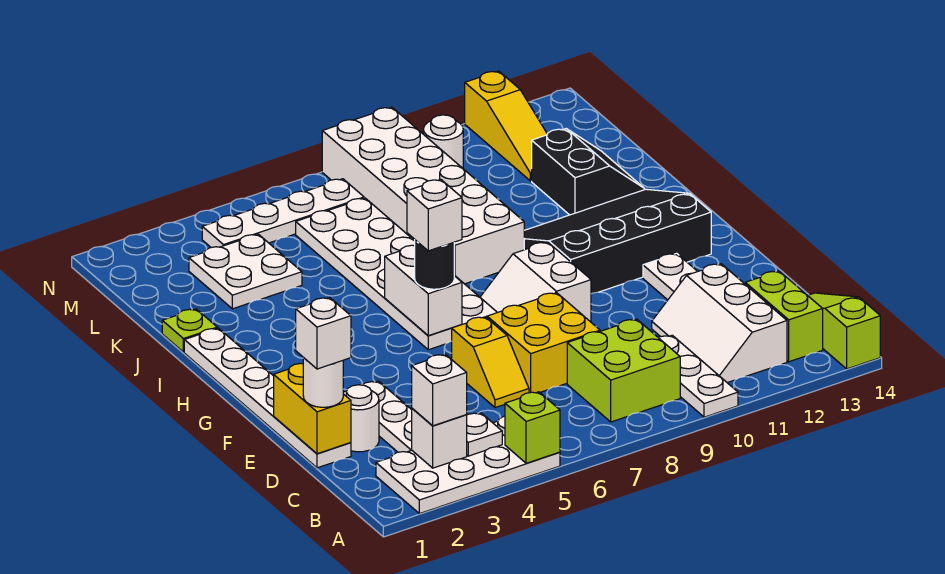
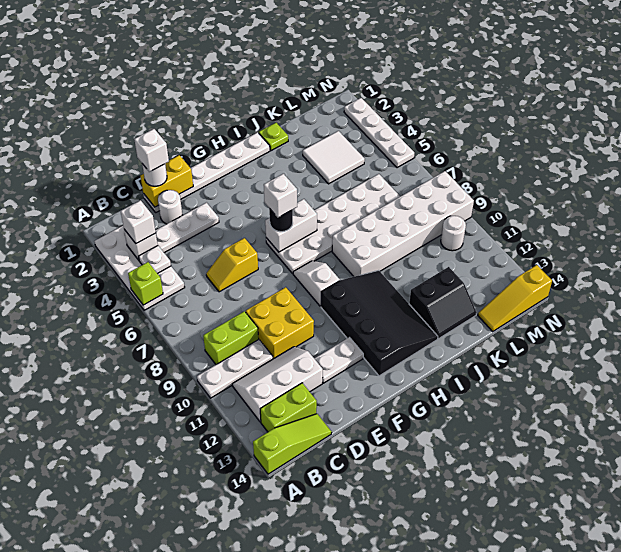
lime 2x2 brick [567,319,680,422] -> lime 1x2 brick [203,311,259,364]
yellow 2x2 brick [487,293,600,393] -> yellow 2x2 brick moved to [246,287,314,359]
white 2x2 slope [480,242,591,322] -> white 1x2 slope [293,261,340,307]
white 2x2 plate [189,234,302,309] -> white 2x2 tile [303,131,365,184]
yellow 1x3 slope [465,71,547,181] -> yellow 1x3 slope moved to [478,265,552,331]
white 1x4 plate [202,179,364,248] -> white 1x4 plate moved to [344,98,414,168]

